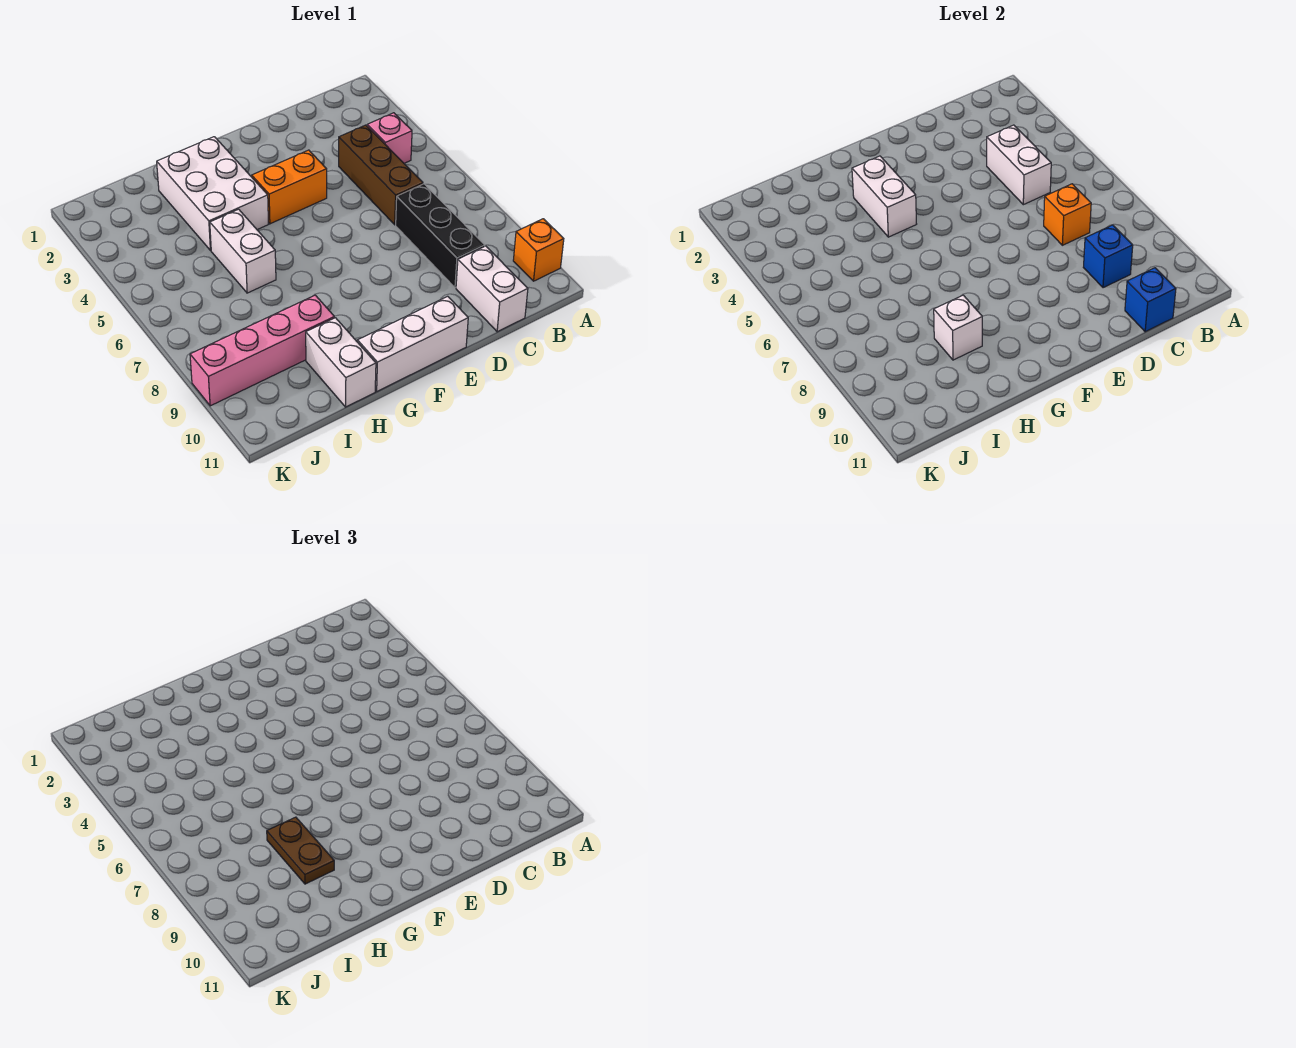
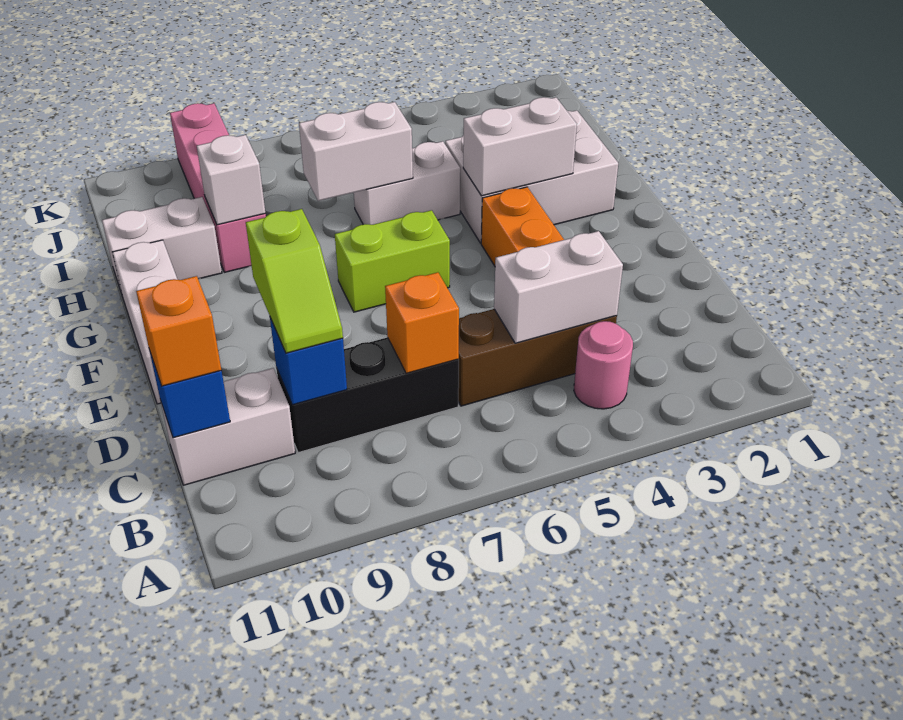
orange 1x1 brick [513,219,564,281] -> orange 1x1 brick moved to [136,276,221,386]
pink 1x1 brick [367,113,412,163] -> pink 1x1 round brick [574,321,633,409]
none -> lime 1x2 slope [246,209,343,353]
none -> lime 1x2 brick [335,210,450,312]
none -> white 1x2 brick [299,102,413,201]
brown 1x2 plate [267,817,334,884] -> none

